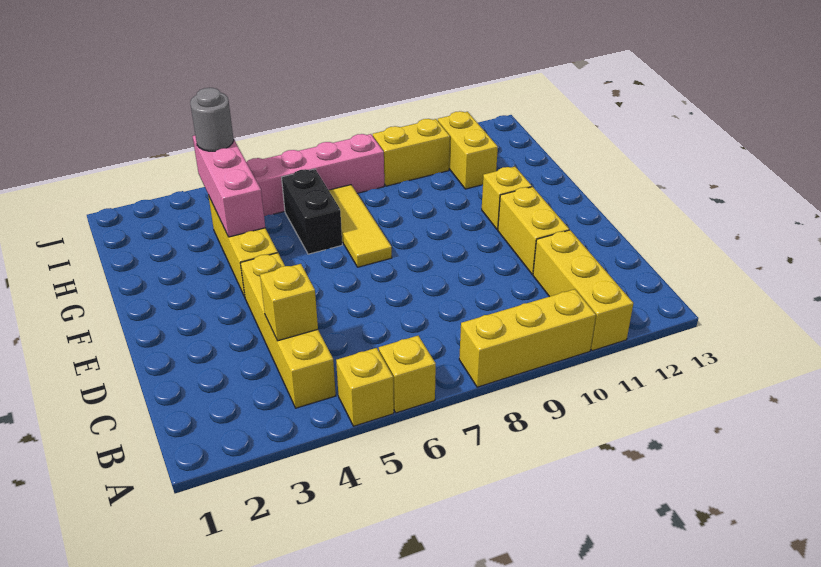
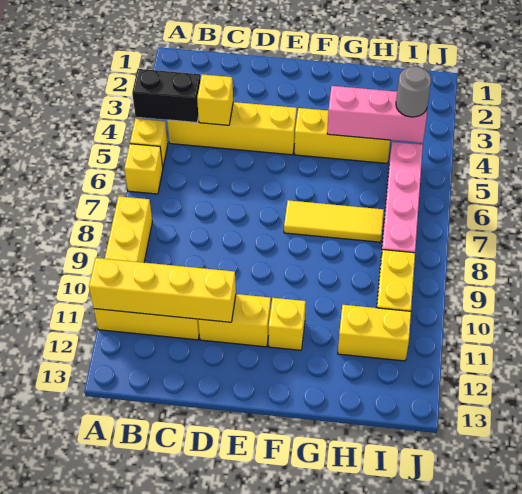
none -> yellow 1x4 brick [89,258,236,322]
black 1x2 brick [282,169,342,254] -> black 1x2 brick moved to [132,69,201,123]

